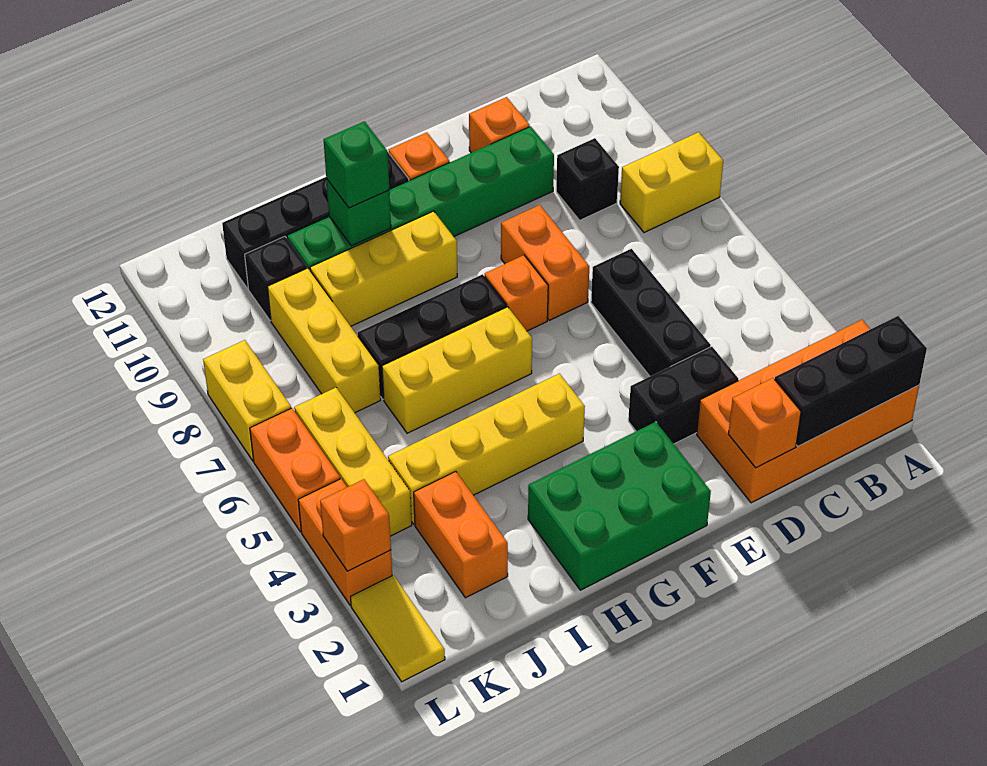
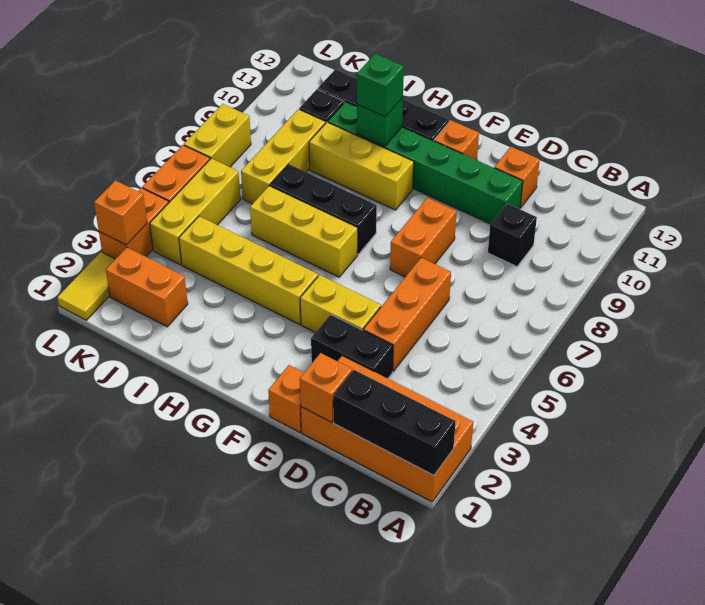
yellow 1x2 brick [620,132,723,233] -> yellow 1x2 brick moved to [300,275,381,333]
black 1x3 brick [591,249,711,376] -> orange 1x3 brick [363,258,451,371]
green 2x3 brick [528,422,711,590] -> none
orange 1x1 brick [485,255,548,331] -> orange 1x1 brick moved to [268,365,304,432]
orange 1x2 brick [414,472,508,598] -> orange 1x2 brick turned to [106,248,188,327]

